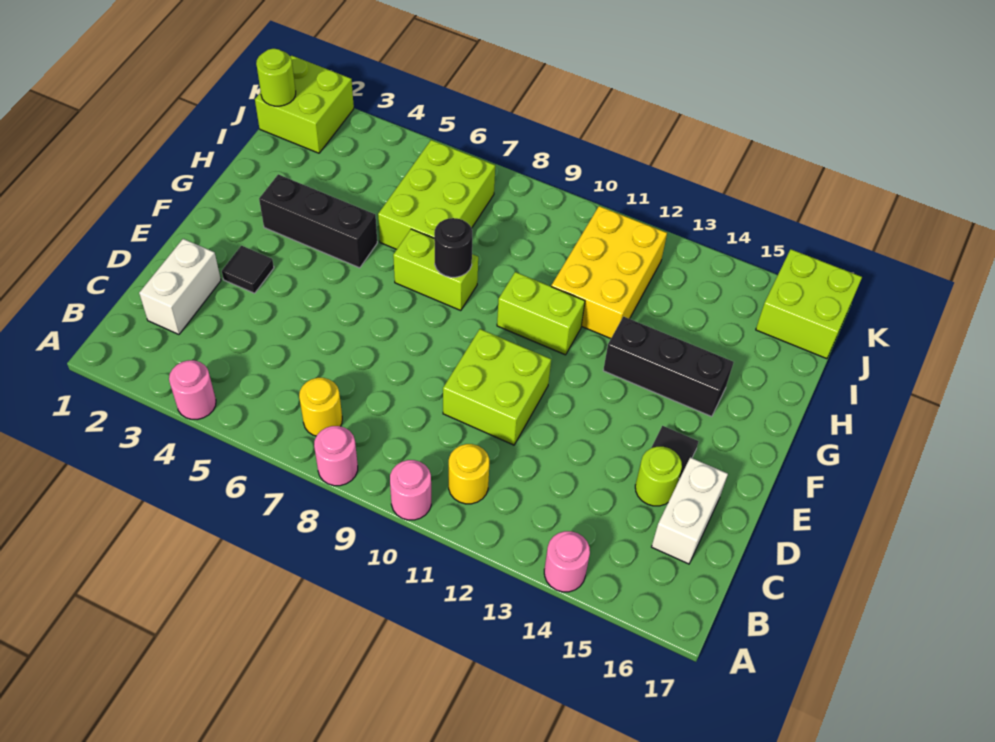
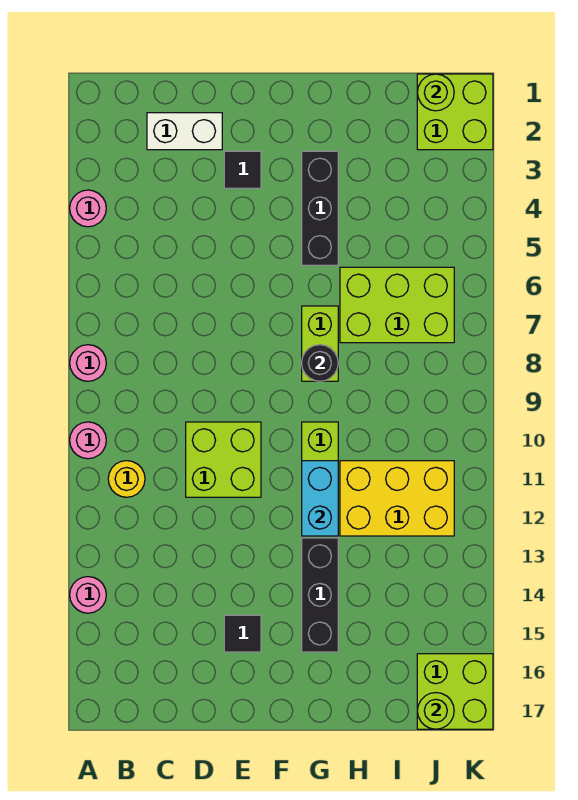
yellow 1x1 round brick [299,378,342,436] -> none
white 1x2 brick [652,457,728,564] -> none
lime 1x1 round brick [635,447,682,506] -> lime 1x1 round brick moved to [417,693,454,729]
none -> cyan 1x2 brick [302,461,338,536]

